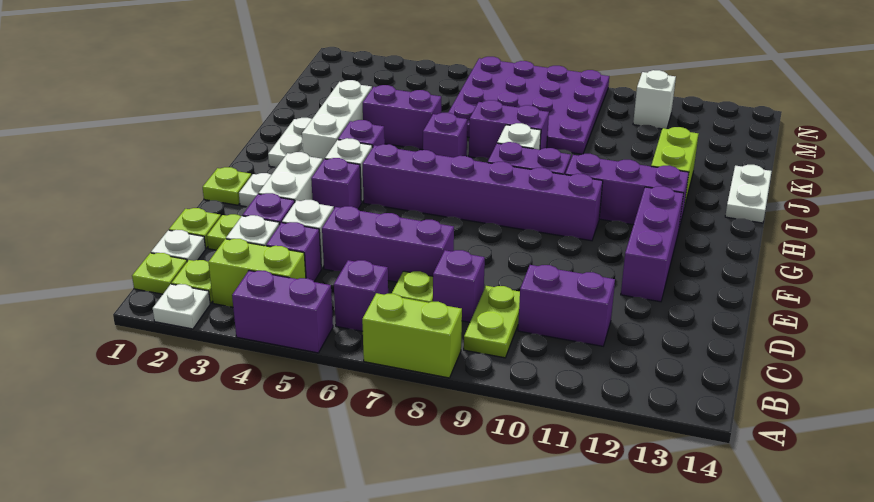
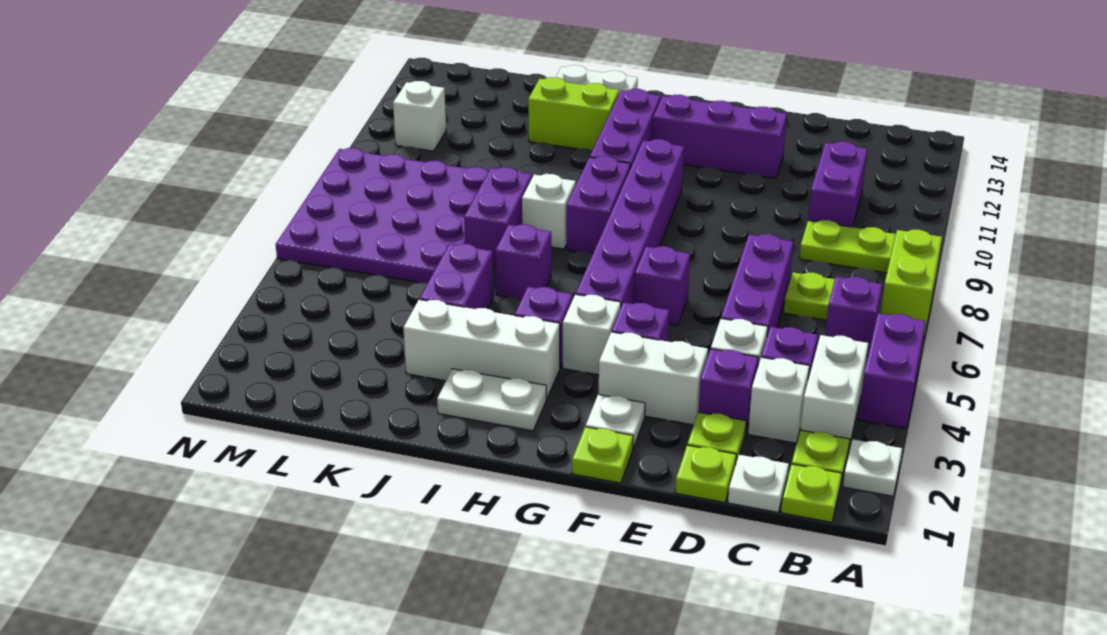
lime 1x2 brick [208,239,306,307] -> white 1x2 brick [801,335,868,451]
purple 1x1 brick [433,250,485,322] -> purple 1x1 brick moved to [634,246,690,325]

